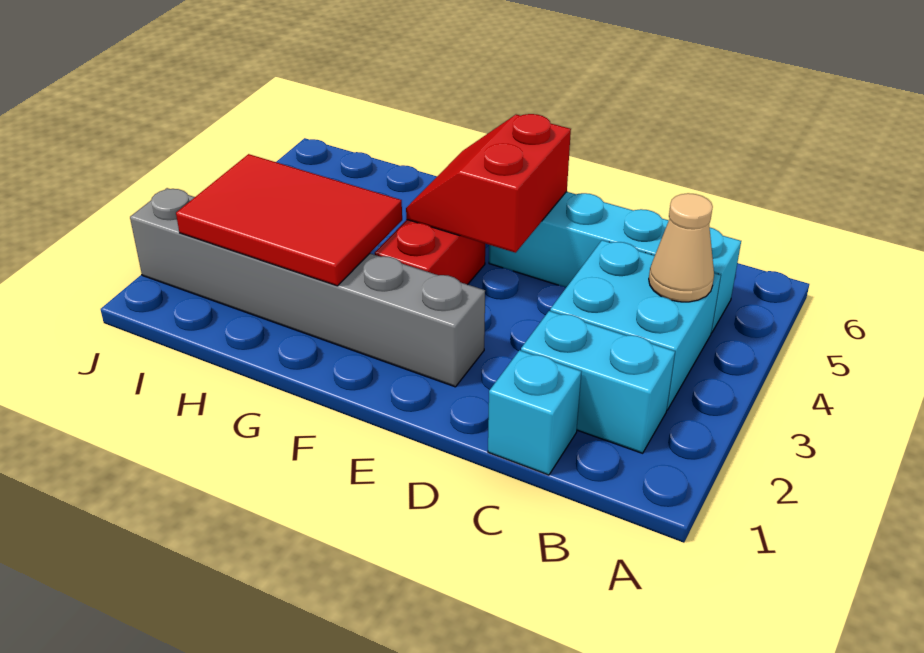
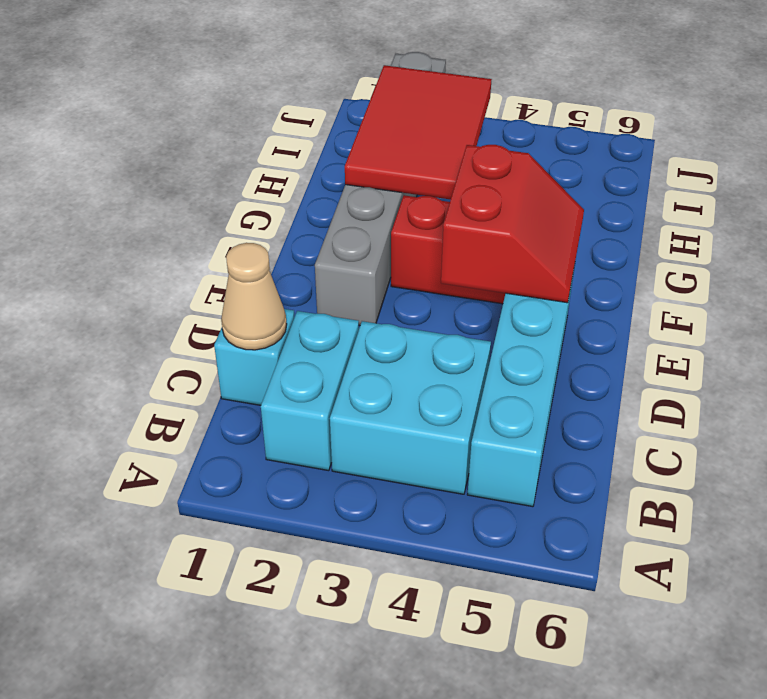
tan 1x1 cone [649,193,714,302] -> tan 1x1 cone moved to [221,243,287,350]
red 2x2 slope [406,114,571,253] -> red 2x2 slope turned to [441,145,584,303]

